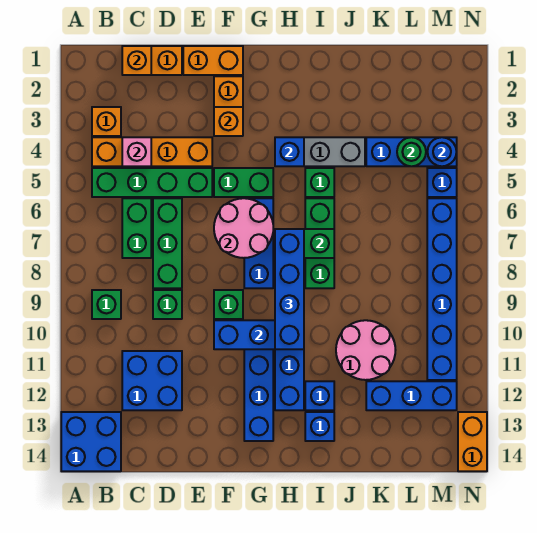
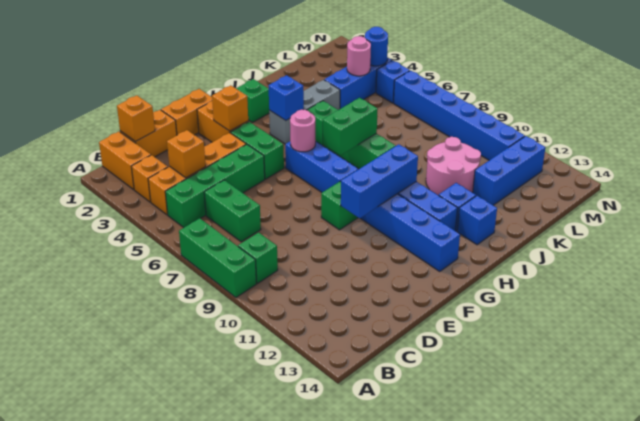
blue 2x2 brick [61,412,121,471] -> none
pink 1x1 brick [122,137,151,166] -> orange 1x1 brick [167,130,206,178]
blue 2x2 brick [122,351,182,410] -> none
green 1x3 brick [153,198,182,288] -> green 1x3 brick moved to [179,218,257,297]
green 1x1 brick [153,290,182,319] -> green 1x1 brick moved to [236,79,269,123]
green 1x2 brick [214,168,273,197] -> green 1x2 brick turned to [231,122,284,179]
pink 2x2 round brick [214,198,273,258] -> pink 1x1 round brick [290,110,316,152]
blue 1x4 brick [275,229,304,349] -> none
green 1x1 round brick [397,137,426,166] -> pink 1x1 round brick [347,36,371,76]
orange 1x2 brick [458,412,487,471] -> orange 1x2 brick moved to [99,132,151,190]

